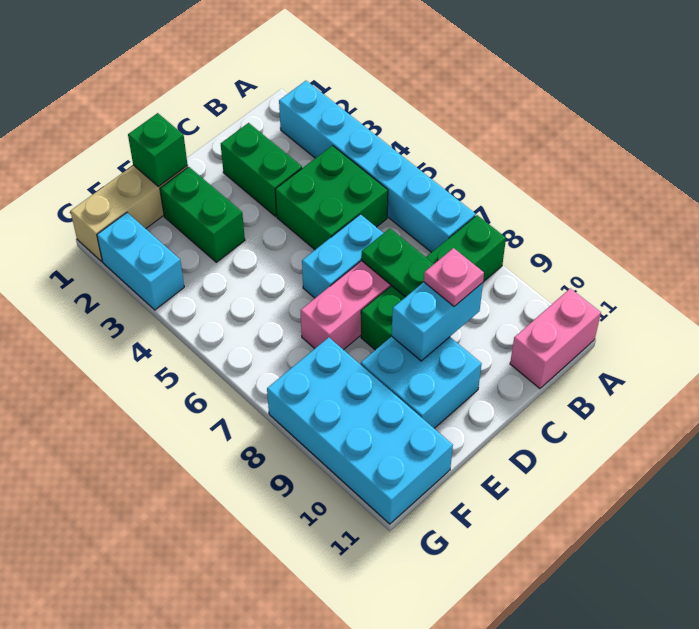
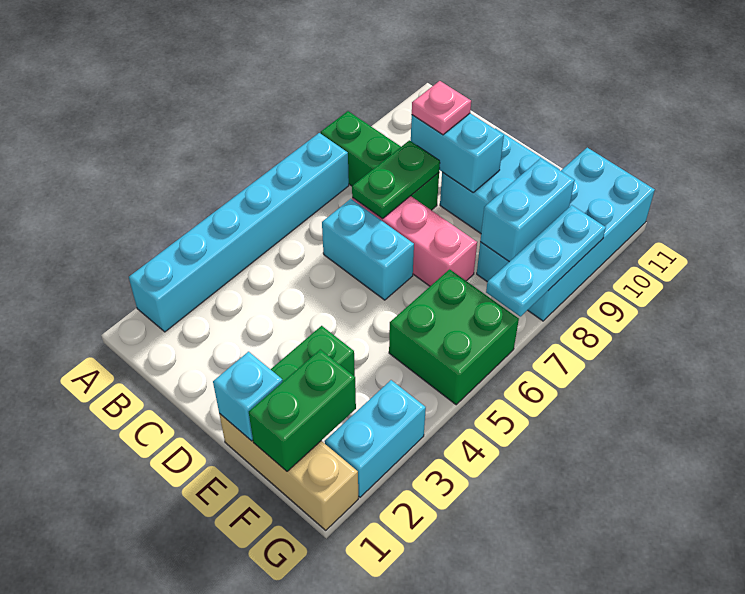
green 1x4 brick [361,215,506,350] -> green 1x3 brick [321,111,439,210]
pink 1x2 brick [510,288,601,389] -> none
green 2x2 brick [275,146,388,250] -> green 2x2 brick moved to [389,269,519,405]
green 1x2 brick [221,123,302,216] -> green 1x2 brick moved to [249,350,356,471]
green 1x1 brick [128,113,188,187] -> cyan 1x1 brick [213,352,283,441]
none -> cyan 1x2 brick [480,158,575,262]
none -> cyan 1x3 plate [486,205,606,316]

